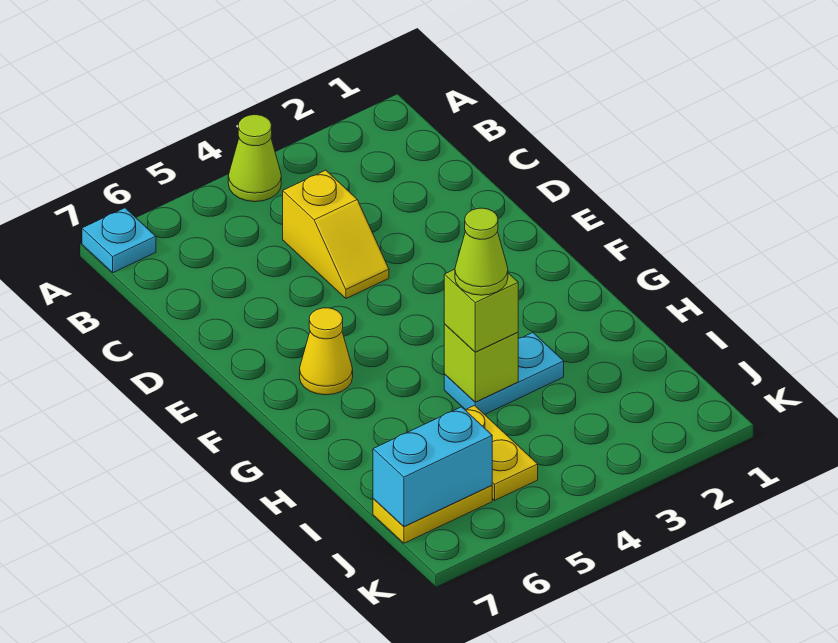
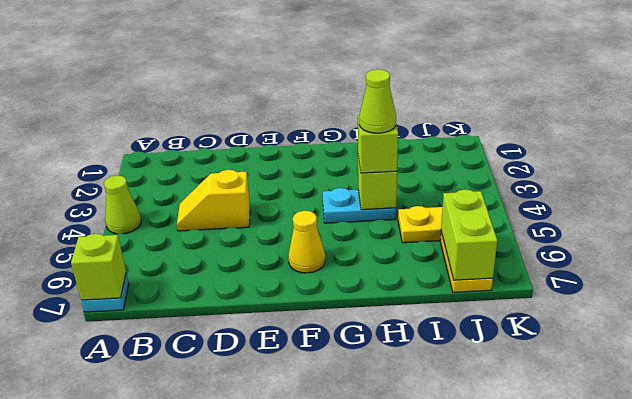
none -> lime 1x1 brick [71,234,126,300]
yellow 1x2 slope [283,170,389,298] -> yellow 1x2 slope turned to [177,170,250,231]
cyan 1x2 plate [444,333,564,414] -> cyan 1x2 plate turned to [323,188,396,223]
cyan 1x2 brick [373,407,492,527] -> lime 1x2 brick [441,189,497,280]

